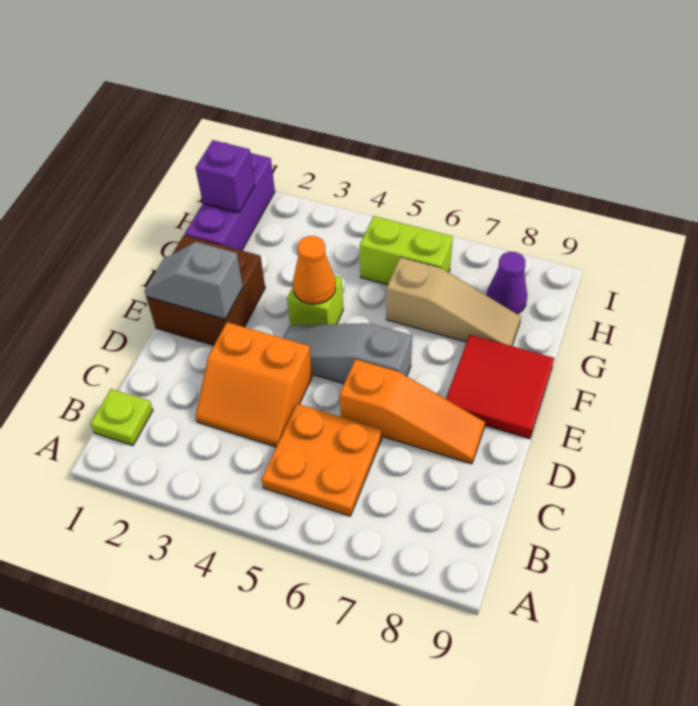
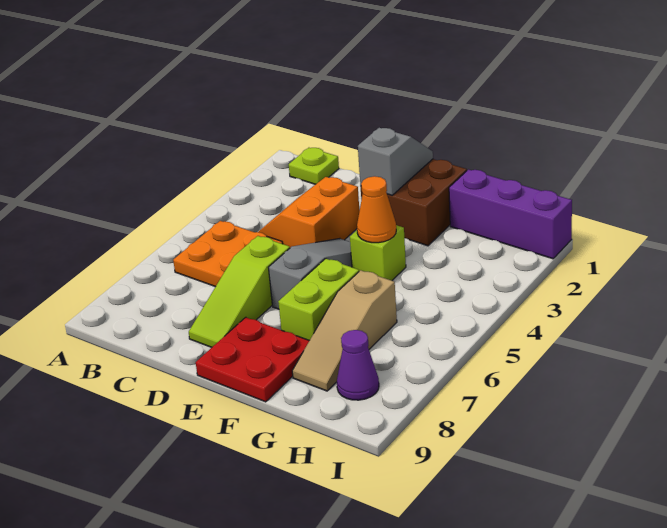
orange 1x3 slope [339,359,485,464] -> lime 1x3 slope [189,236,290,347]
red 2x2 tile [446,335,554,439] -> red 2x2 plate [196,317,309,402]
purple 1x1 brick [196,140,255,213] -> none
lime 1x2 brick [360,216,453,285] -> lime 1x2 brick moved to [278,259,359,340]

